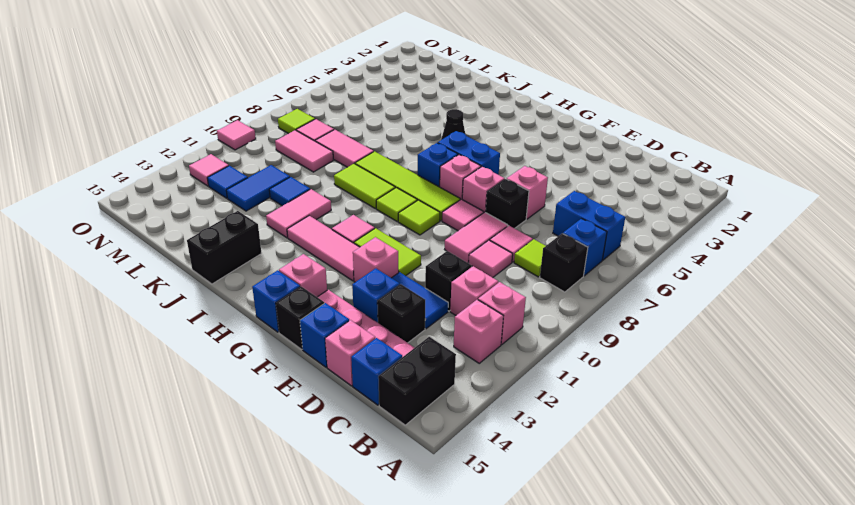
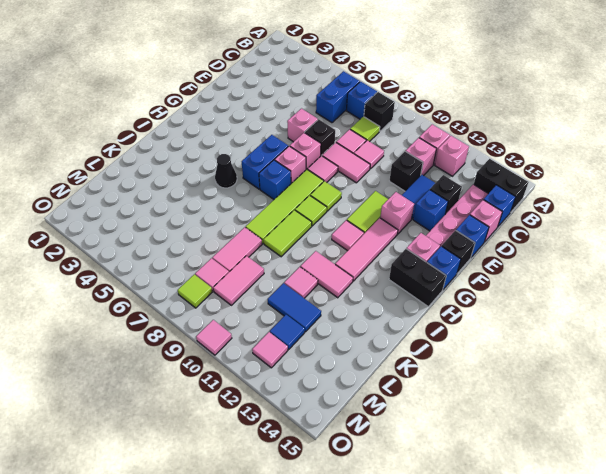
black 1x2 brick [187,211,261,284] -> black 1x2 brick moved to [389,249,446,307]
blue 1x1 tile [269,177,310,206] -> pink 1x1 tile [284,267,318,298]

